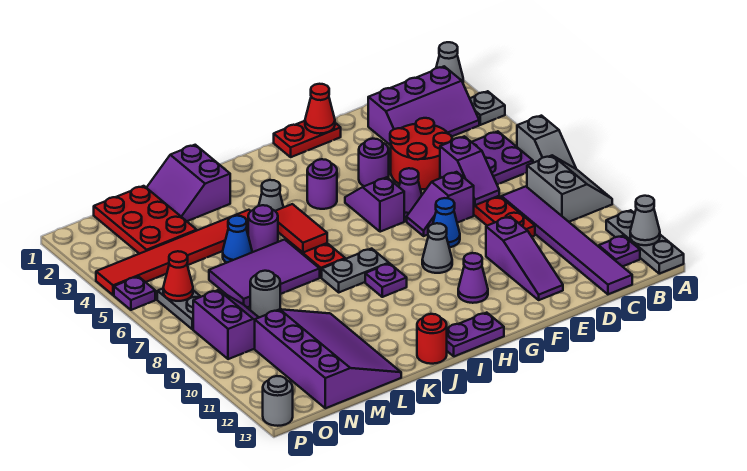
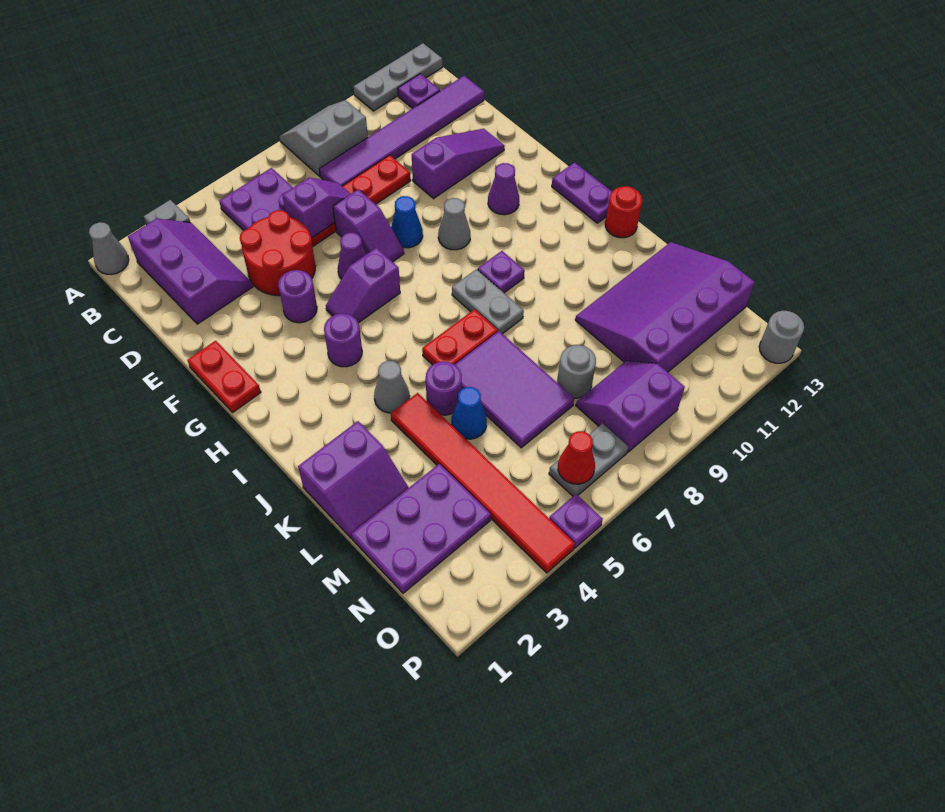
grey 1x2 slope [517,116,576,169] -> none
grey 1x1 cone [630,196,660,245] -> none
red 1x1 cone [305,84,335,134] -> none
red 1x2 tile [276,204,327,253] -> none
red 2x3 plate [94,186,197,254] -> purple 2x3 plate [351,464,491,593]

